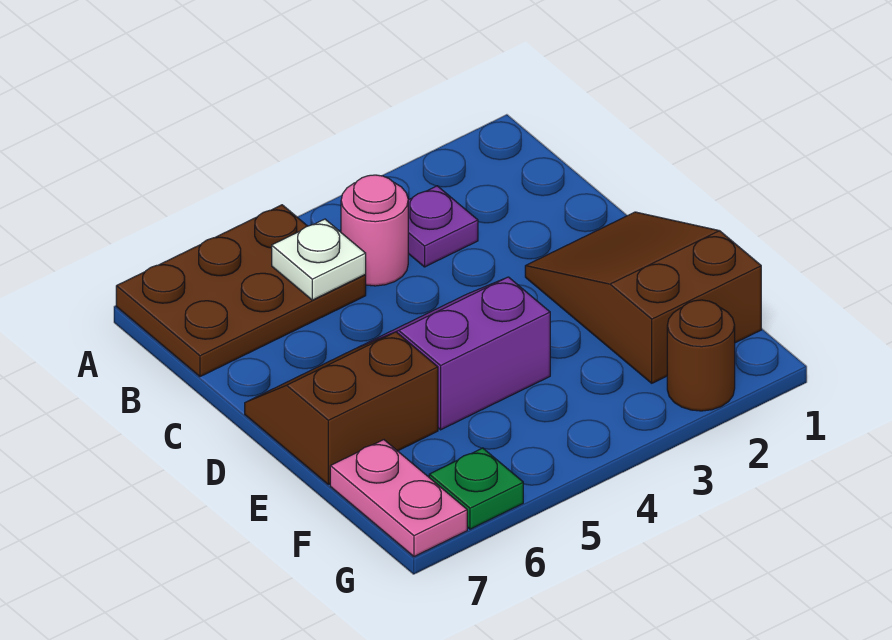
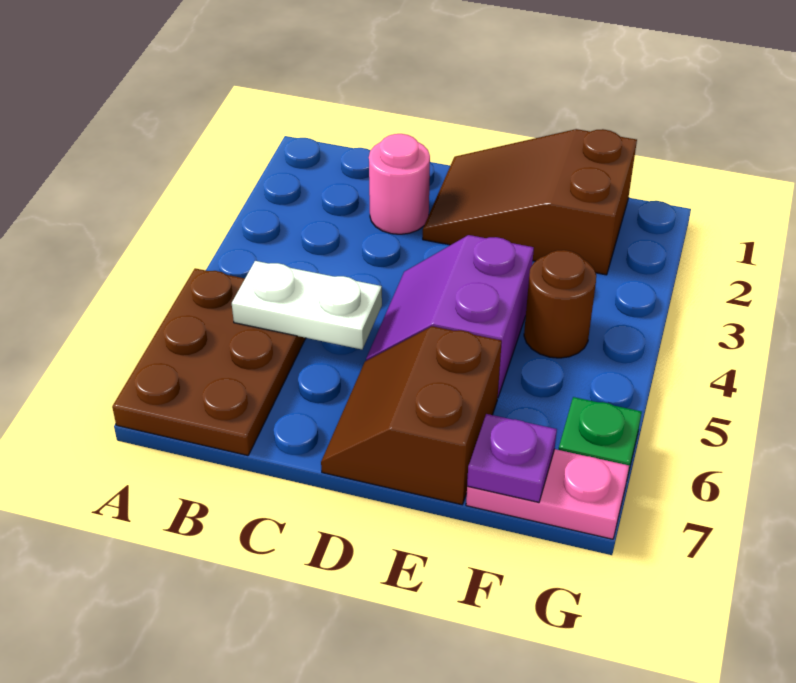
purple 1x1 plate [408,186,478,267] -> purple 1x1 plate moved to [467,414,557,502]
pink 1x1 round brick [341,175,408,286] -> pink 1x1 round brick moved to [369,134,430,234]
white 1x1 plate [272,219,366,300] -> white 1x2 plate [232,261,382,349]
brown 1x1 round brick [667,300,735,411] -> brown 1x1 round brick moved to [524,250,596,358]

